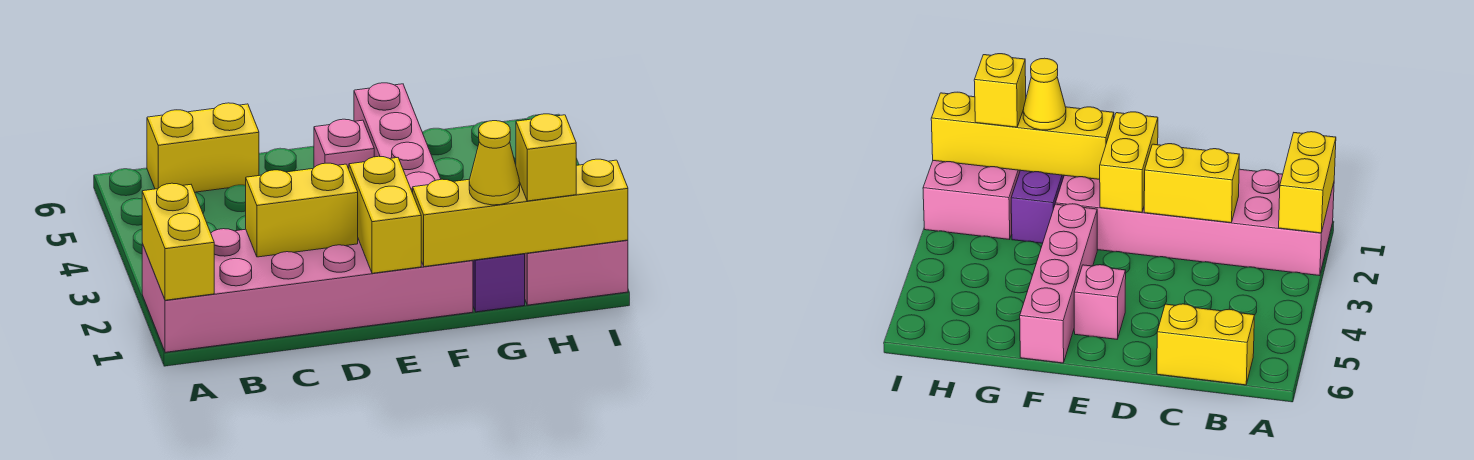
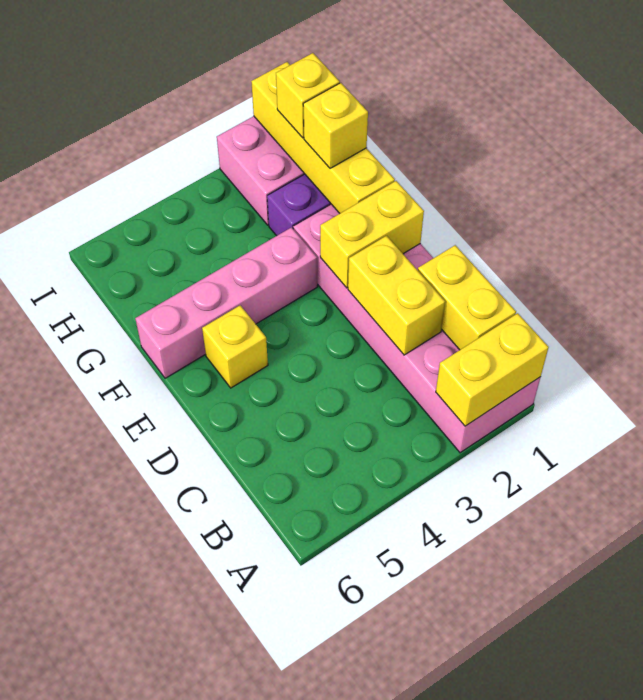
yellow 1x2 brick [147,103,259,192] -> yellow 1x2 brick moved to [418,245,516,350]
pink 1x1 brick [314,119,374,169] -> yellow 1x1 brick [202,305,268,388]
yellow 1x1 cone [469,121,520,205] -> yellow 1x1 brick [303,83,368,168]

